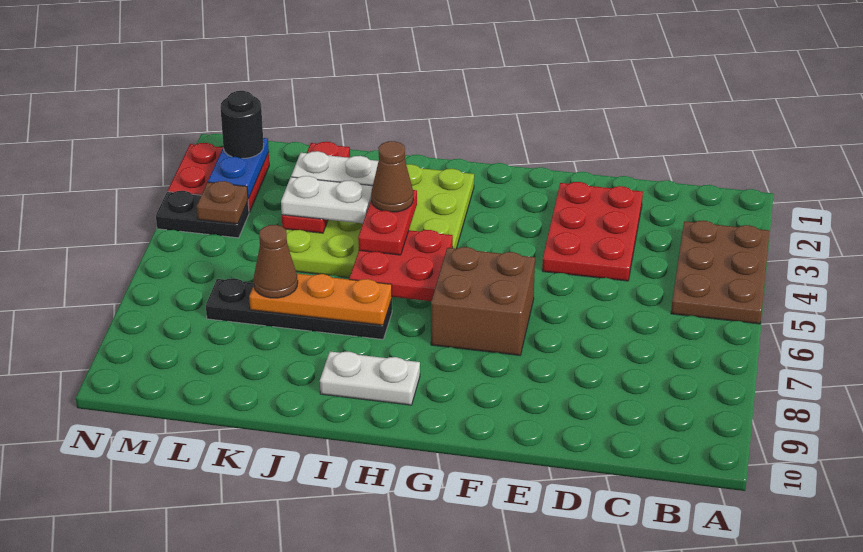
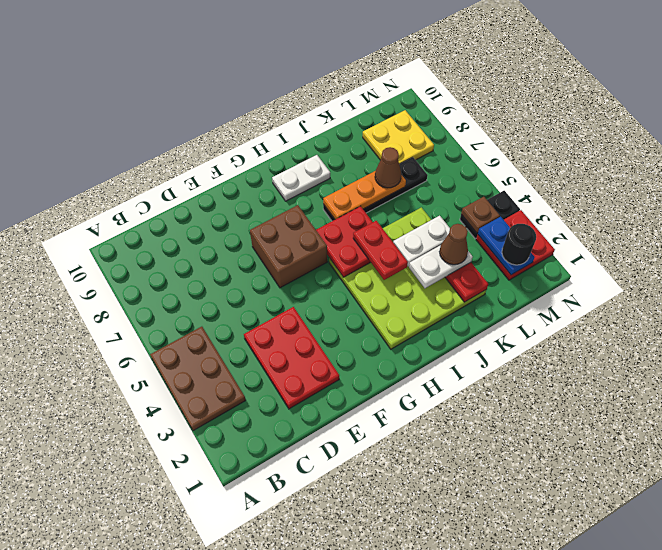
brown 1x1 cone [371,141,413,212] -> brown 1x1 cone moved to [439,224,468,265]
none -> yellow 2x2 plate [363,110,434,164]

